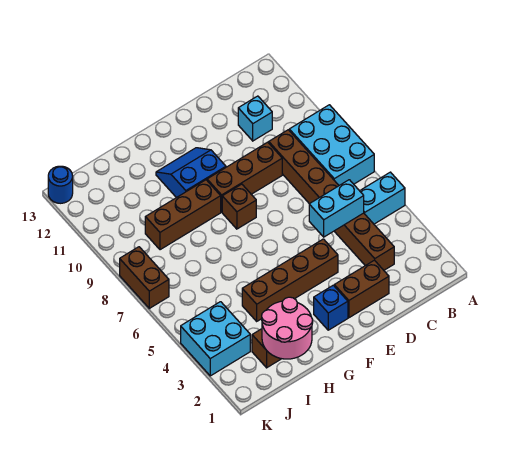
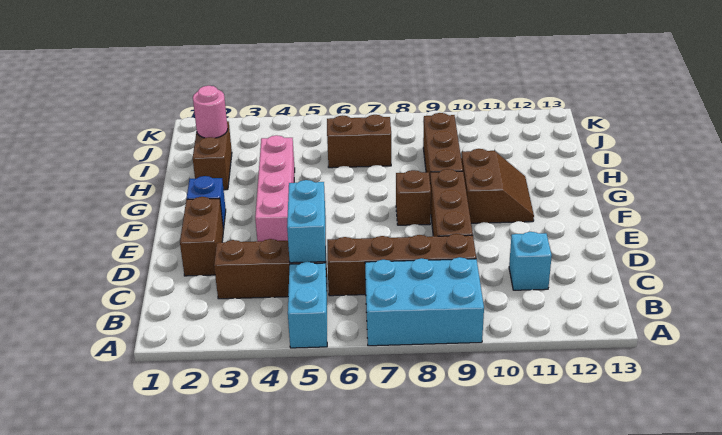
brown 1x4 brick [242,239,338,321] -> pink 1x4 brick [255,135,295,241]
blue 2x2 slope [156,148,226,198] -> brown 2x2 slope [461,149,534,223]
pink 2x2 round brick [262,297,313,359] -> pink 1x1 round brick [193,86,228,138]
cyan 2x2 brick [181,302,250,376] -> none
brown 1x2 brick [120,247,169,308] -> brown 1x2 brick moved to [327,115,391,168]
blue 1x1 round brick [48,166,73,203] -> none

